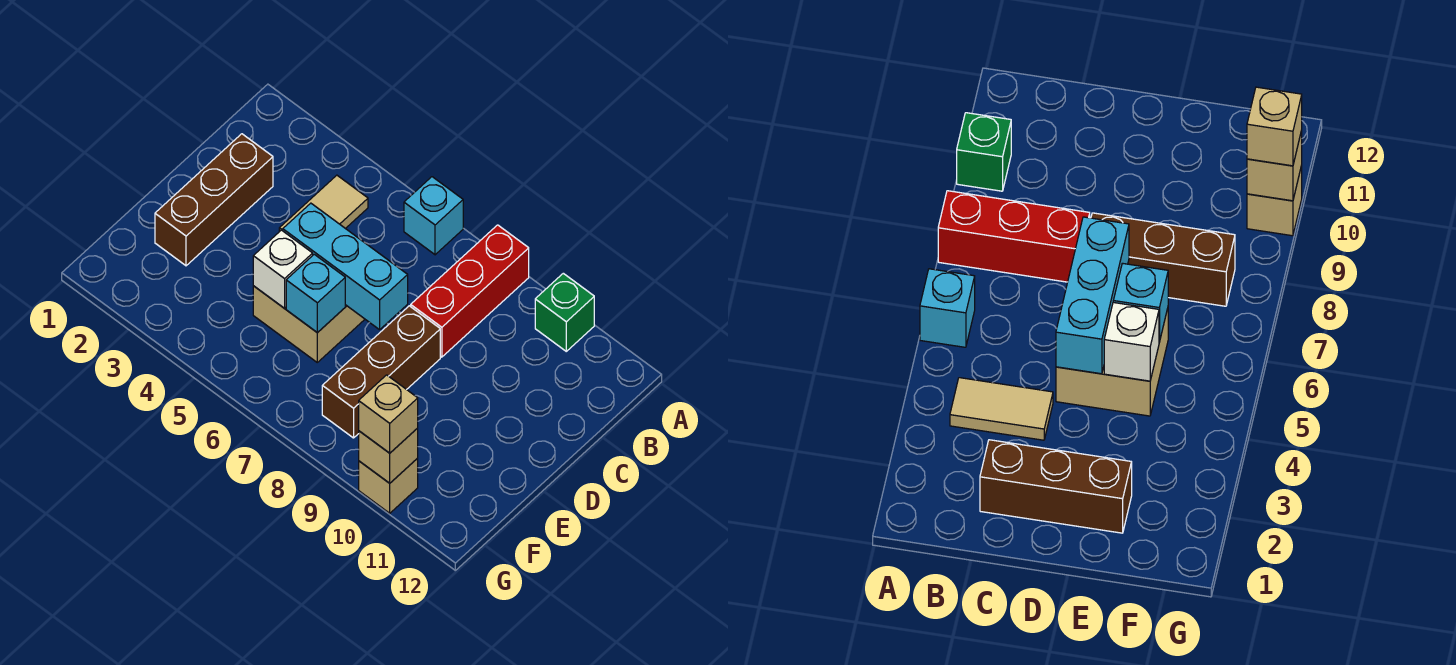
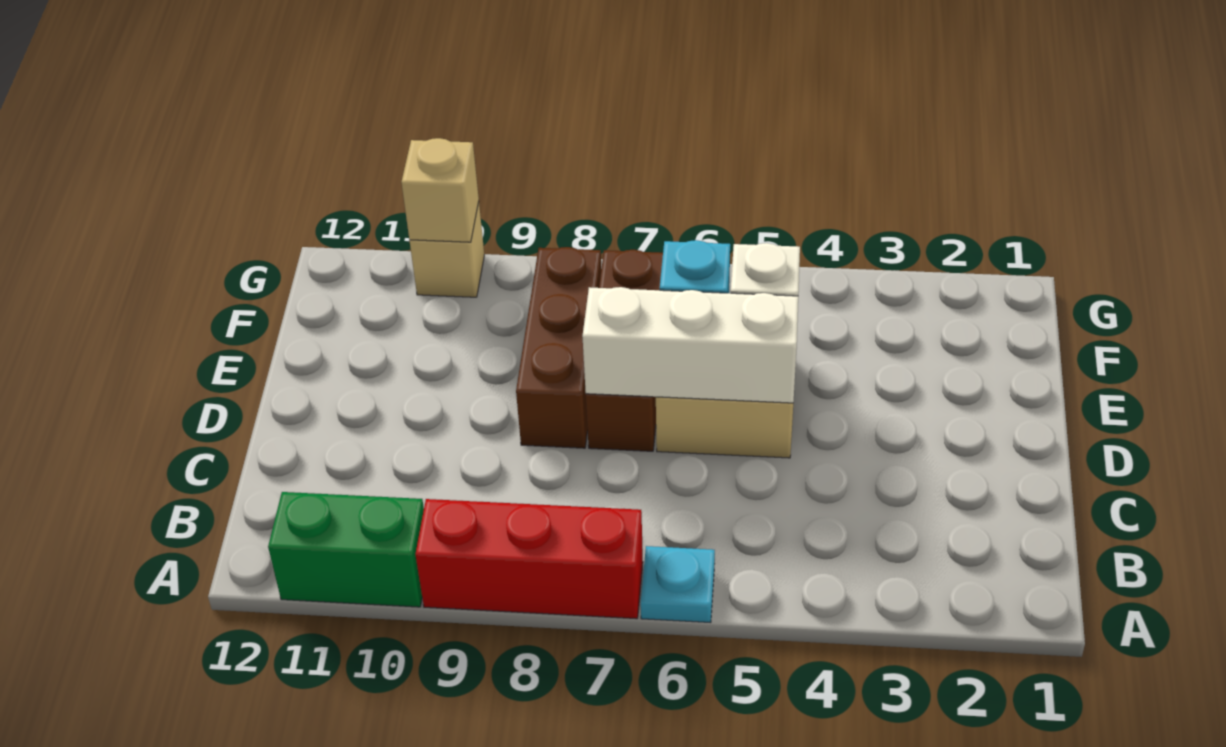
cyan 1x1 brick [404,177,463,255] -> cyan 1x1 plate [641,546,715,623]
red 1x3 brick [411,225,529,357] -> red 1x3 brick turned to [415,499,643,619]
green 1x1 brick [535,273,594,351] -> green 1x2 brick [268,492,424,607]
tan 1x2 tile [279,175,368,232] -> none
brown 1x3 brick [155,134,273,266] -> brown 1x3 brick moved to [586,250,663,451]
cyan 1x3 brick [283,203,408,330] -> white 1x3 brick [582,287,798,403]
tan 1x1 brick [359,375,418,453] -> none

